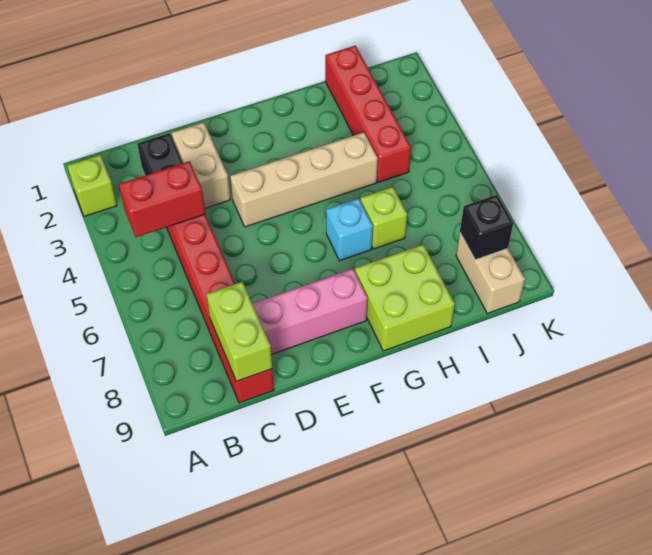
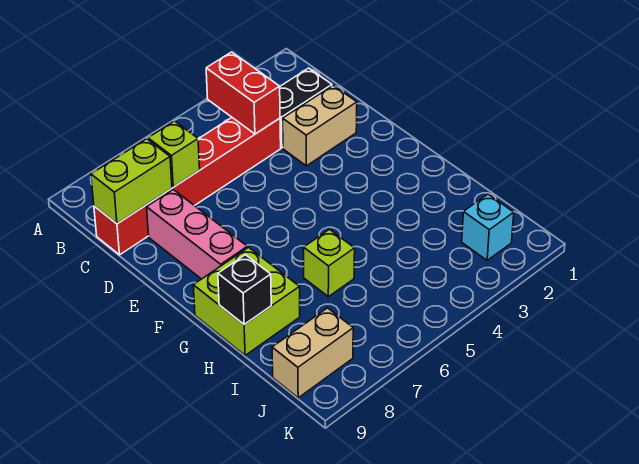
lime 1x1 brick [68,155,117,216] -> lime 1x1 brick moved to [148,121,200,187]
tan 1x4 brick [230,132,378,227] -> none
cyan 1x1 brick [326,198,373,261] -> cyan 1x1 brick moved to [462,194,514,260]
red 1x4 brick [325,46,411,182] -> none
black 1x1 brick [460,195,513,260] -> black 1x1 brick moved to [218,255,271,324]

